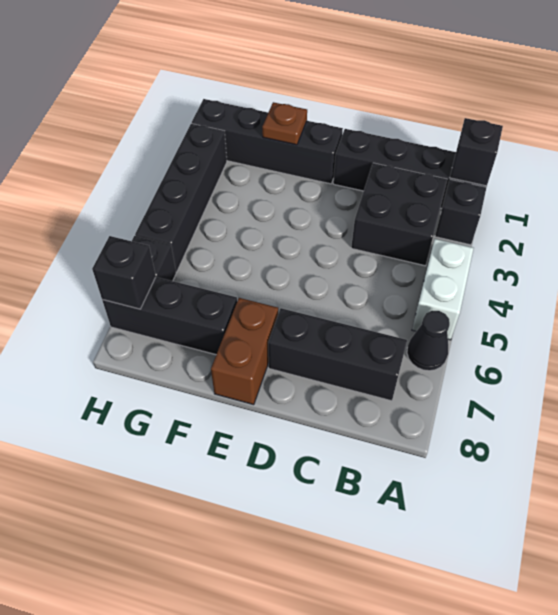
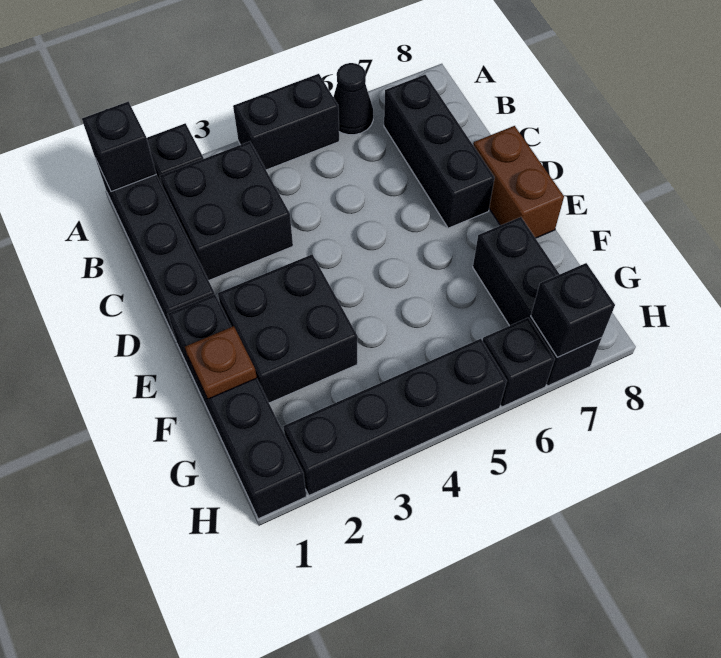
white 1x2 brick [412,239,474,340] -> black 1x2 brick [233,74,339,170]
none -> black 2x2 brick [218,254,357,403]
brown 1x2 brick [211,298,278,405] -> brown 1x2 brick turned to [473,126,564,238]

